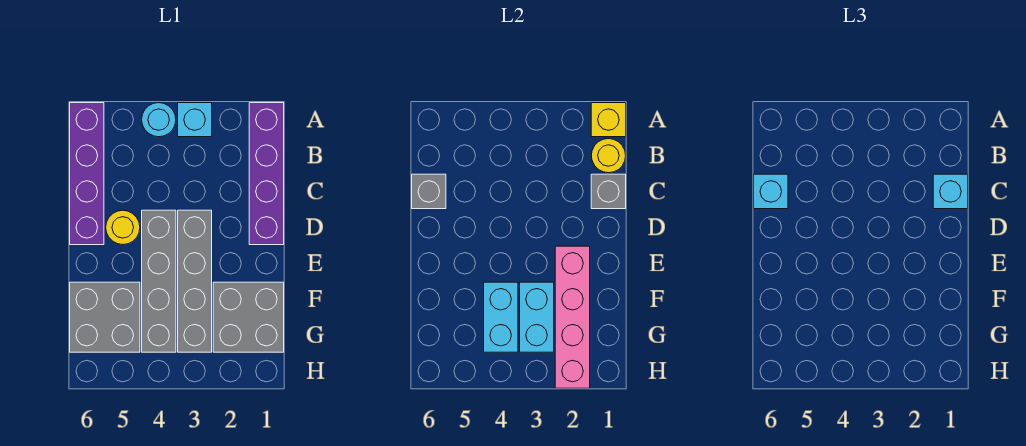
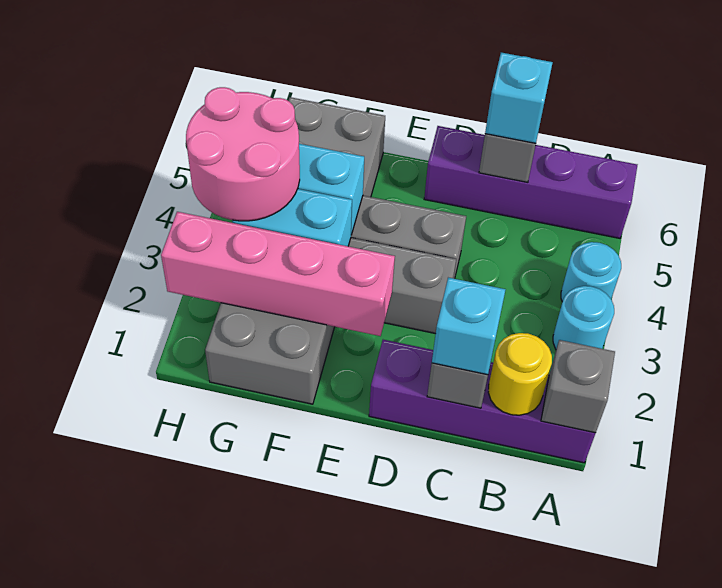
yellow 1x1 brick [591,103,626,137] -> grey 1x1 brick [541,340,615,433]
cyan 1x1 brick [178,103,212,137] -> cyan 1x1 round brick [553,286,614,349]
yellow 1x1 round brick [106,210,140,245] -> none
none -> pink 2x2 round brick [186,87,300,221]

